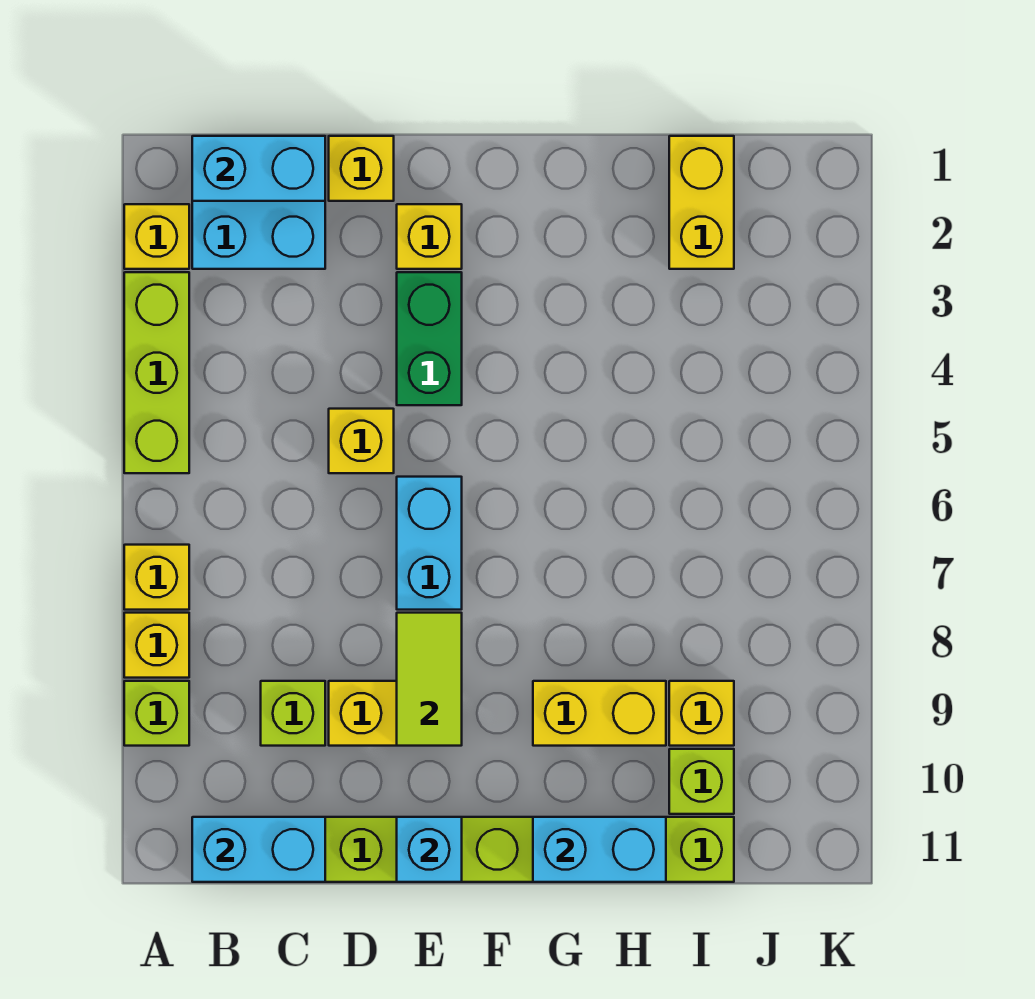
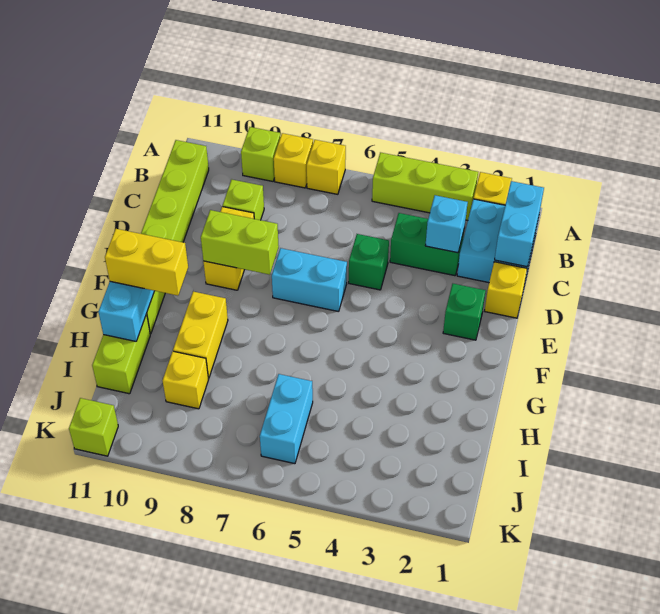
cyan 1x2 brick [192,817,325,882] -> cyan 1x2 brick moved to [260,374,313,464]
yellow 1x1 brick [329,409,394,473] -> green 1x1 brick [349,234,389,290]
yellow 1x1 brick [397,204,462,269] -> green 1x1 brick [443,284,486,340]
green 1x2 brick [397,272,462,405] -> green 1x2 brick moved to [390,213,465,276]
lime 1x2 tile [397,613,462,746] -> lime 1x2 brick [201,210,279,275]
cyan 1x1 brick [397,817,462,882] -> cyan 1x1 brick moved to [425,195,468,253]
yellow 1x2 brick [669,136,734,269] -> yellow 1x2 brick moved to [105,229,188,296]
lime 1x1 brick [669,749,734,814] -> lime 1x1 brick moved to [69,398,118,456]

